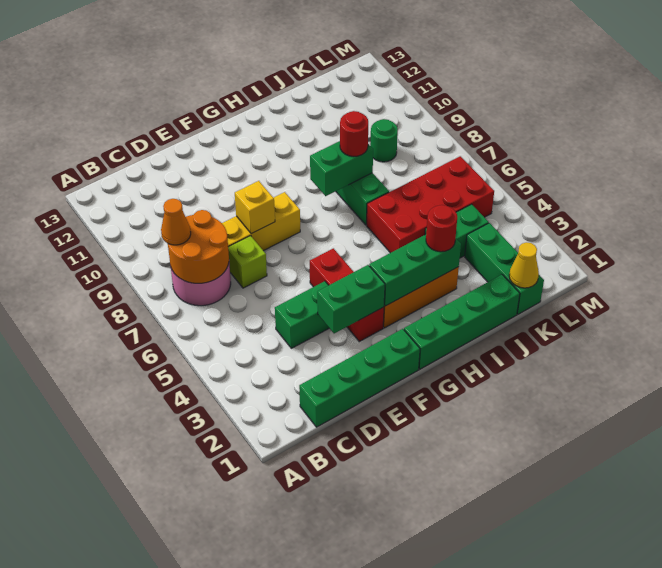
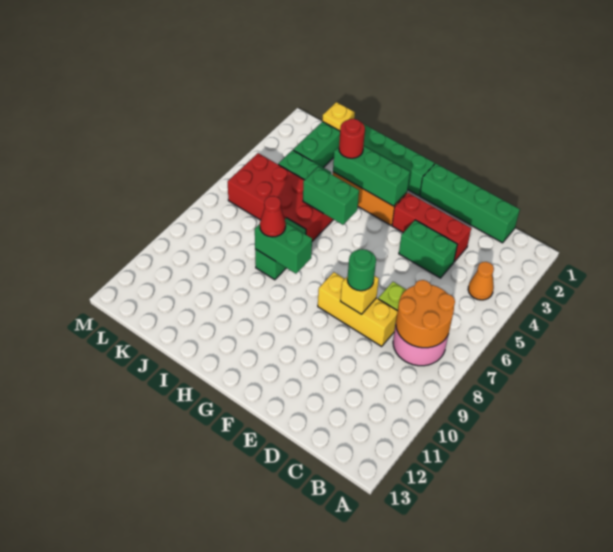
orange 1x1 cone [161,199,191,245] -> orange 1x1 cone moved to [468,262,494,300]
green 1x2 brick [317,265,385,333] -> green 1x2 brick moved to [303,167,359,225]
red 1x3 brick [310,248,384,341] -> red 1x3 brick turned to [392,193,471,262]
red 1x1 round brick [340,111,368,156] -> red 1x1 cone [260,196,286,237]
yellow 1x1 cone [509,242,539,288] -> yellow 1x1 plate [322,102,355,131]
green 1x1 round brick [370,119,398,162] -> green 1x1 round brick moved to [347,249,376,291]

